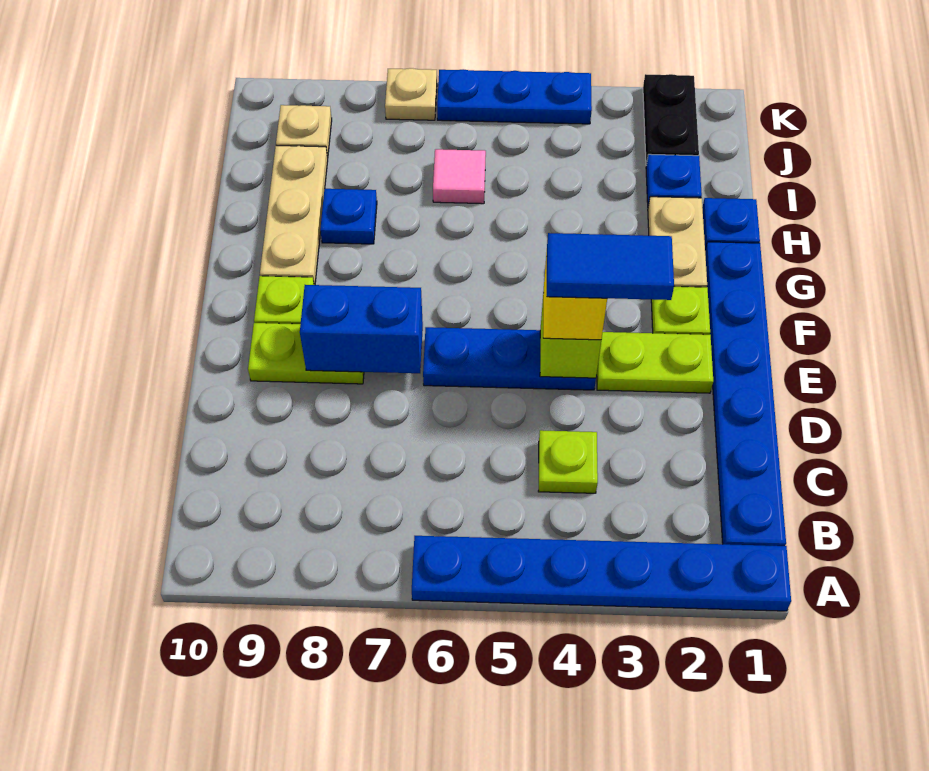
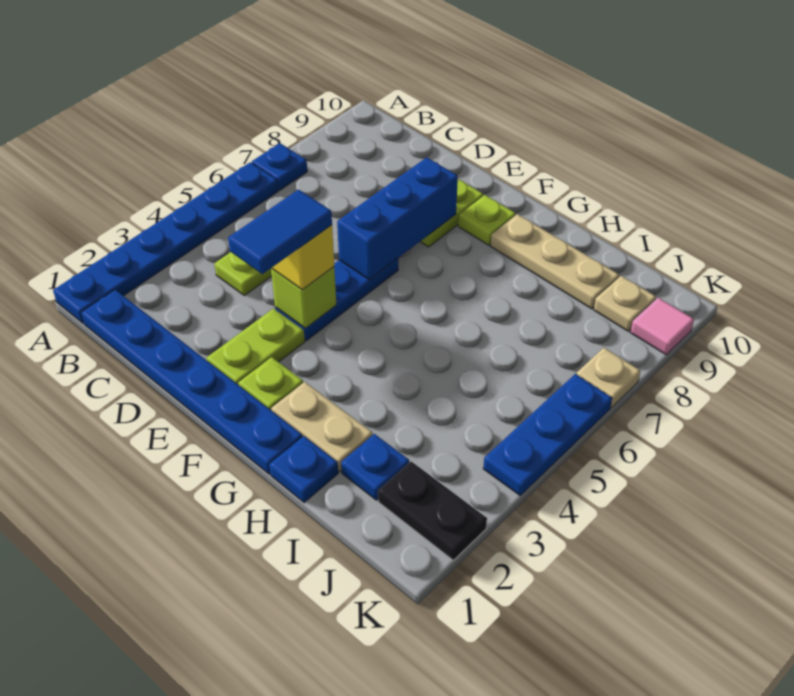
blue 1x2 brick [300,285,423,373] -> blue 1x3 brick [337,157,458,280]
blue 1x1 plate [320,189,377,244] -> blue 1x1 plate moved to [252,143,307,190]
pink 1x1 tile [433,149,486,204] -> pink 1x1 tile moved to [630,298,694,355]

